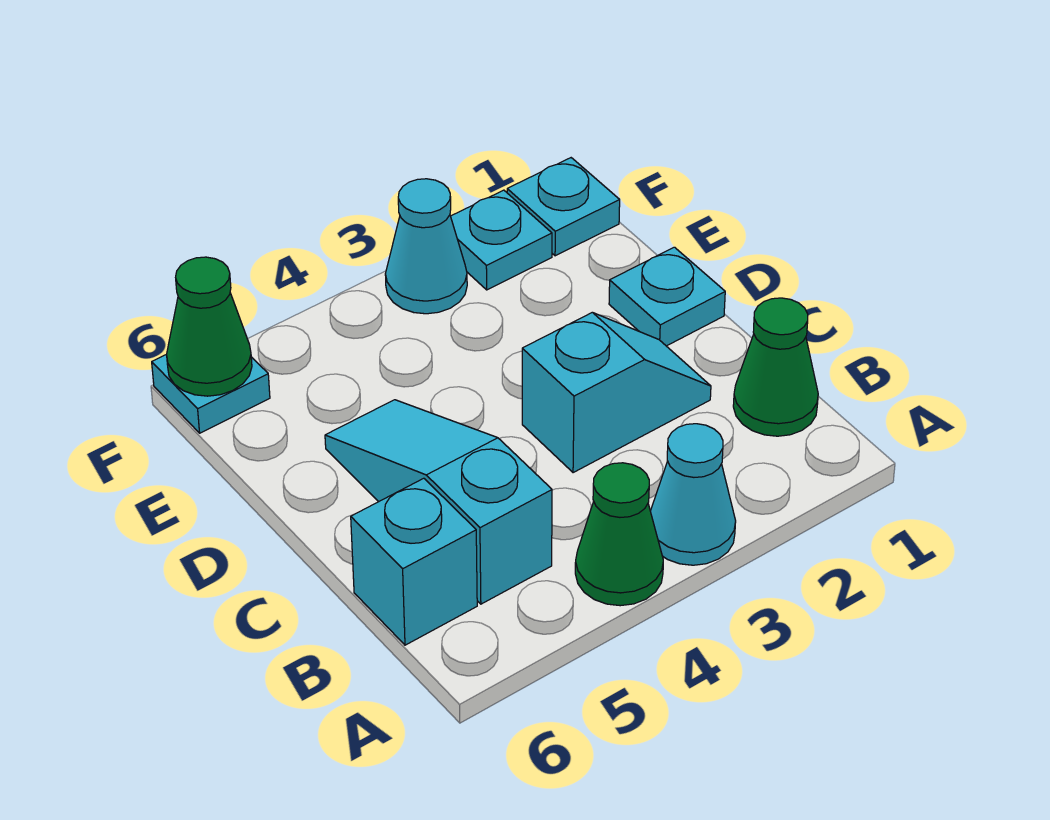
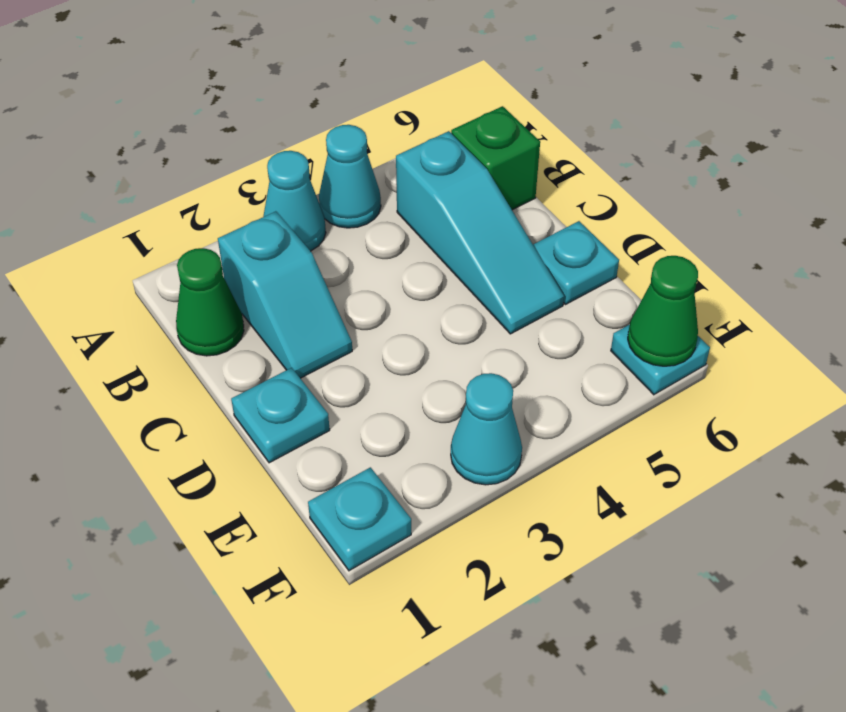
green 1x1 cone [575,463,663,606] -> cyan 1x1 cone [319,125,381,228]
cyan 1x1 brick [351,478,477,645] -> green 1x1 brick [451,106,540,210]
cyan 1x2 slope [522,312,711,473] -> cyan 1x2 slope turned to [218,211,352,378]
cyan 1x1 plate [451,190,552,290] -> cyan 1x1 plate moved to [533,221,619,304]

